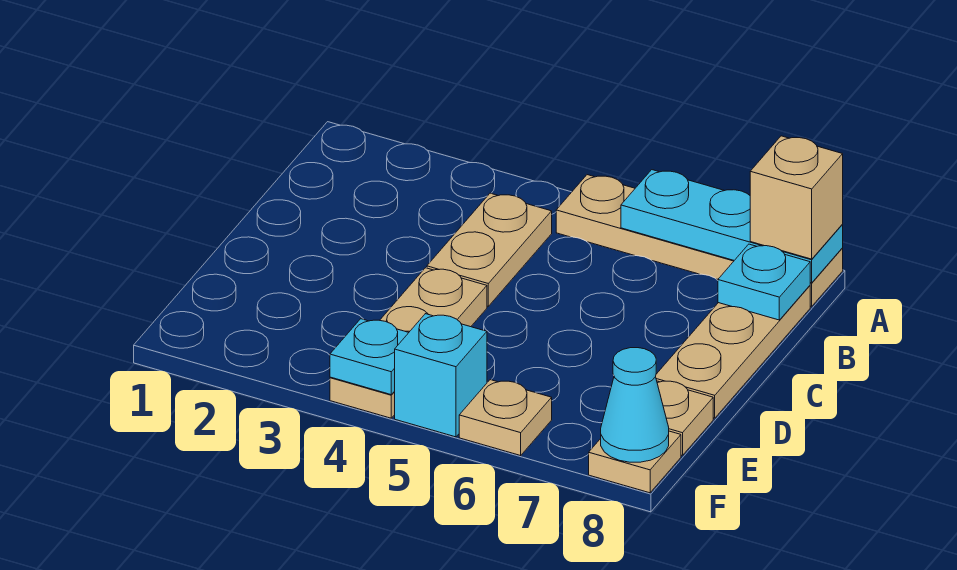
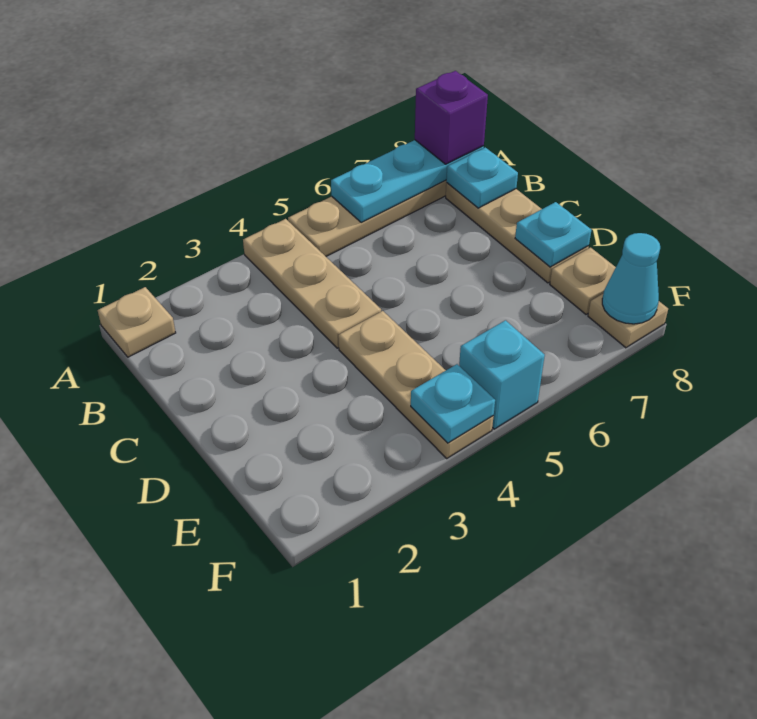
tan 1x1 brick [750,136,843,259] -> purple 1x1 brick [415,71,488,164]
tan 1x2 plate [427,193,552,306] -> tan 1x3 plate [243,219,381,348]
none -> cyan 1x1 plate [515,202,591,267]
tan 1x1 plate [459,380,552,456] -> tan 1x1 plate moved to [98,287,176,357]

